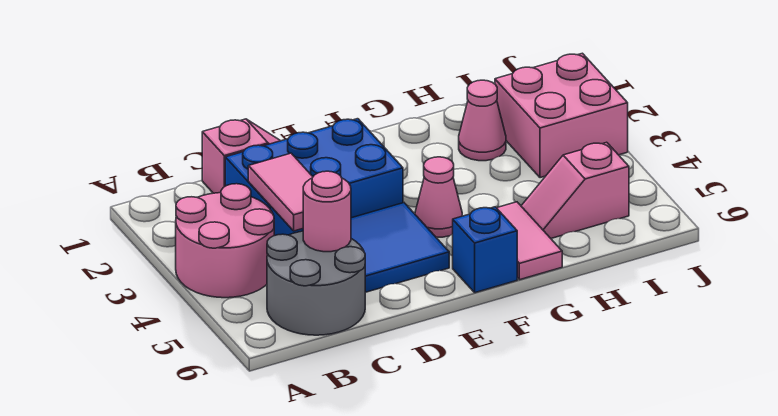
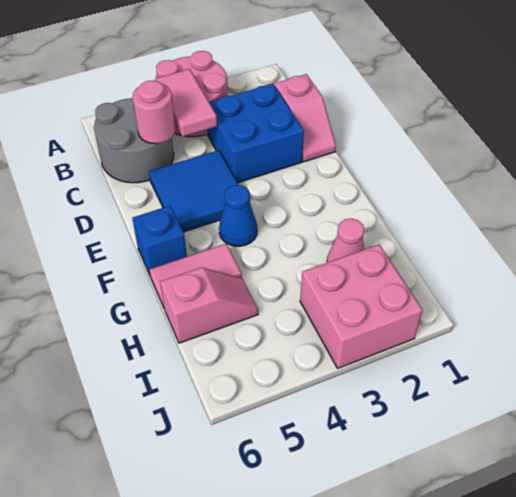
blue 2x3 brick [225,119,403,236] -> blue 2x2 brick [207,84,304,183]
pink 1x2 tile [248,153,313,231] -> pink 1x2 tile turned to [156,69,217,137]
pink 1x1 cone [415,157,462,237] -> blue 1x1 cone [219,185,257,246]
pink 1x2 slope [521,142,629,238] -> pink 1x2 slope turned to [160,267,258,343]

